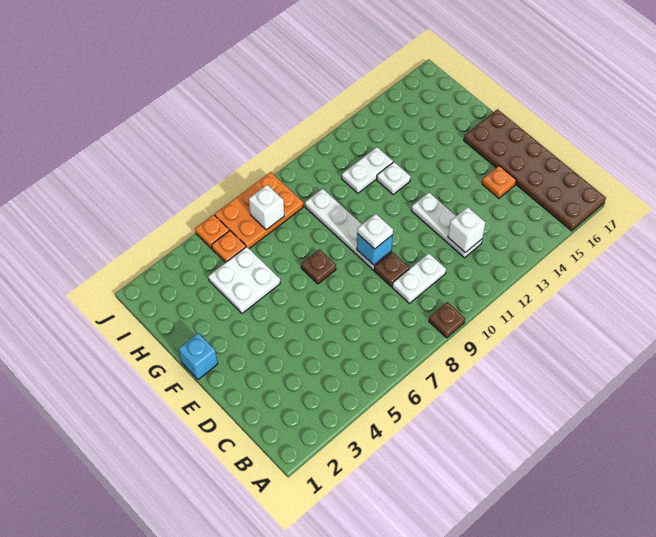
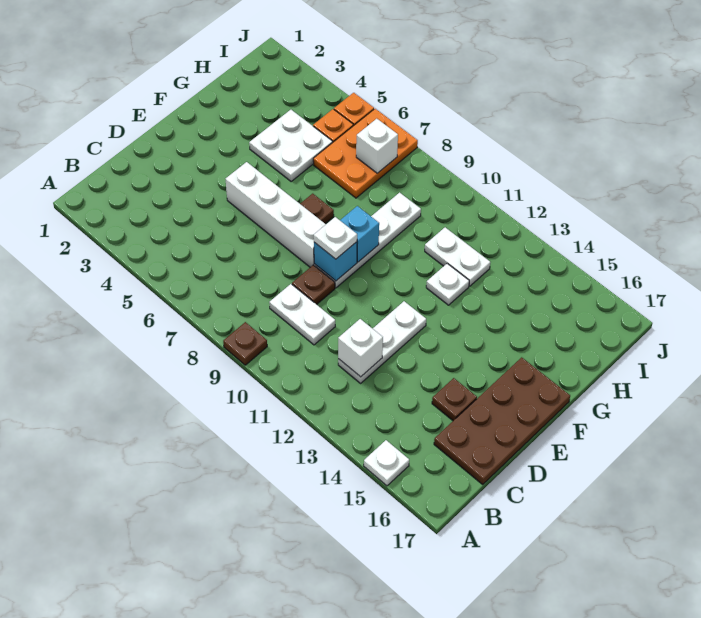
none -> white 1x1 plate [364,440,409,486]
brown 2x6 plate [464,109,606,231] -> brown 2x4 plate [434,357,570,484]
orange 1x1 plate [482,166,516,198] -> brown 1x1 plate [432,378,477,421]
none -> white 1x4 brick [226,162,326,267]
cyan 1x1 brick [179,333,218,380] -> cyan 1x1 brick moved to [340,206,379,262]
orange 2x3 plate [215,172,303,249] -> orange 2x3 plate turned to [313,109,418,198]

